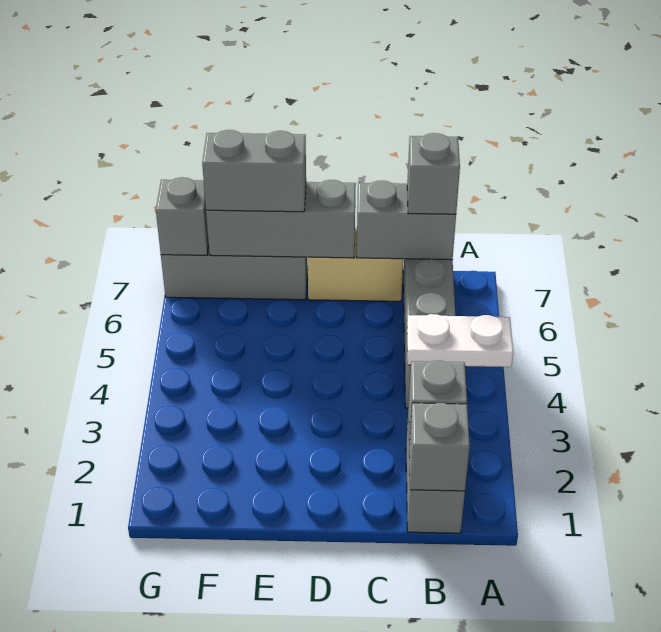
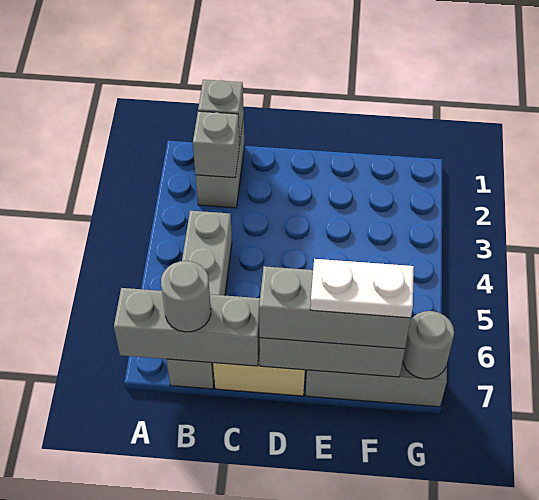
white 1x2 plate [407,314,513,367] -> white 1x2 plate moved to [310,259,414,318]
grey 1x2 brick [357,181,456,260] -> grey 1x3 brick [114,288,260,366]
grey 1x1 brick [407,133,460,214] -> grey 1x1 round brick [161,261,211,332]
grey 1x2 brick [202,130,306,212] -> grey 1x3 brick [259,266,411,349]
grey 1x1 brick [156,177,209,255] -> grey 1x1 round brick [403,311,454,379]

